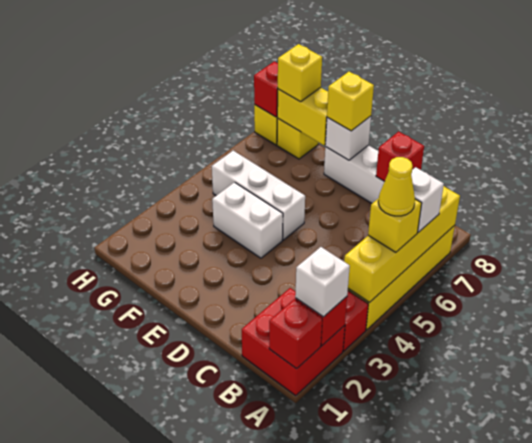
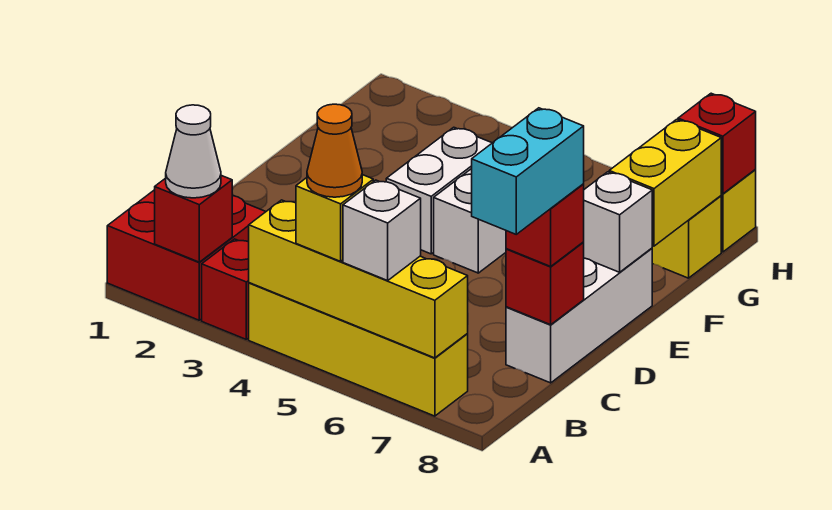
red 1x1 brick [269,299,322,369] -> red 1x1 brick moved to [506,184,584,266]
white 1x1 brick [295,247,350,317] -> white 1x1 cone [166,105,221,198]
yellow 1x1 cone [378,157,415,216] -> orange 1x1 cone [307,104,362,197]
none -> cyan 1x2 brick [472,108,584,234]
yellow 1x1 brick [327,72,374,131] -> none
yellow 1x1 brick [278,44,322,102] -> none

